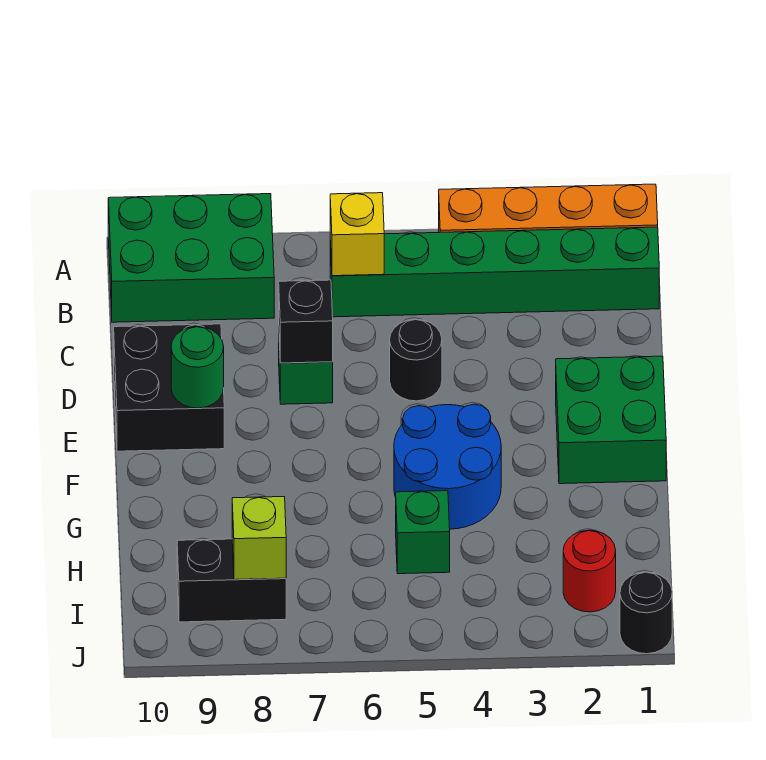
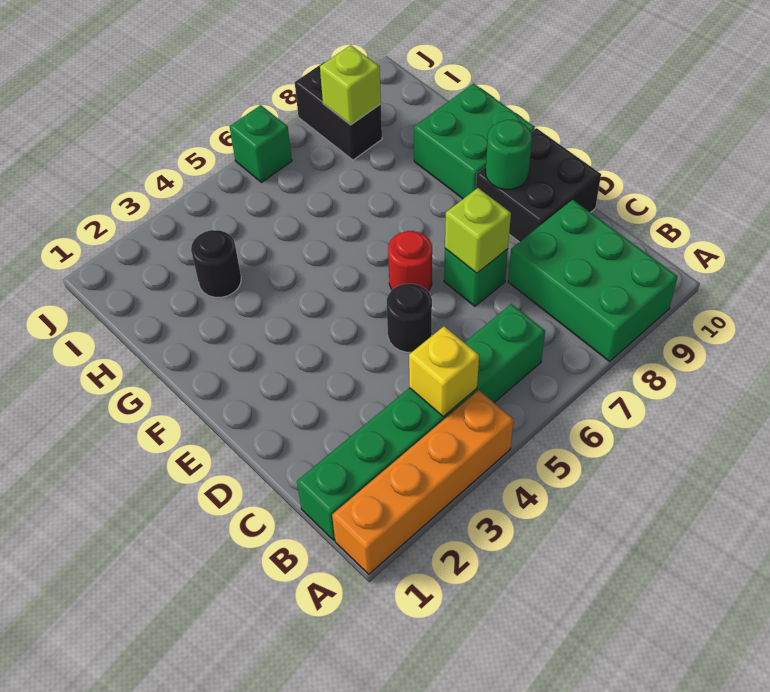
green 2x3 brick [108,194,274,322] -> green 2x3 brick turned to [508,200,678,361]
yellow 1x1 brick [330,193,384,276] -> yellow 1x1 brick moved to [409,326,479,417]
black 1x1 brick [279,280,333,363] -> lime 1x1 brick [445,188,511,273]
green 2x2 brick [556,356,666,484] -> green 2x2 brick moved to [414,84,535,199]
blue 2x2 round brick [394,404,501,529] -> none
green 1x1 brick [396,491,450,574] -> green 1x1 brick moved to [230,105,292,182]
red 1x1 round brick [563,530,616,612] -> red 1x1 round brick moved to [388,231,432,291]
black 1x2 brick [177,539,286,622] -> black 1x2 brick turned to [295,62,382,160]
black 1x1 round brick [620,572,672,654] -> black 1x1 round brick moved to [191,230,241,297]

